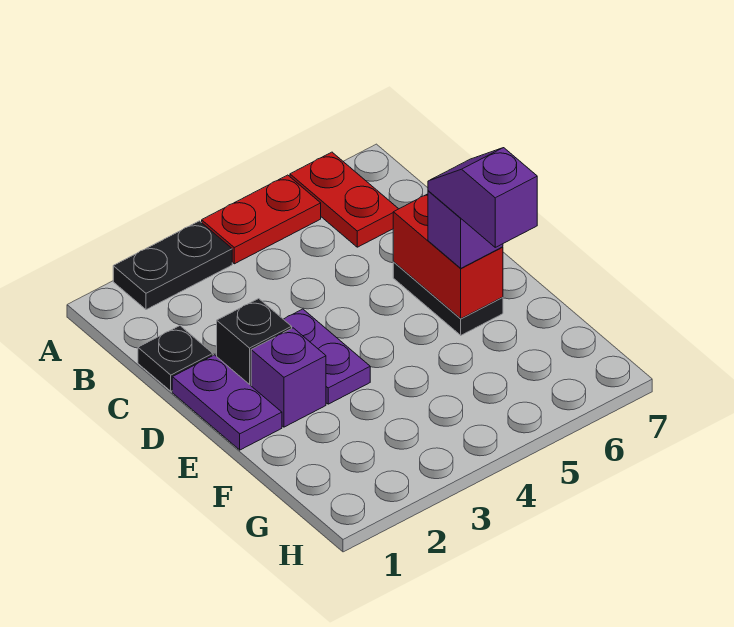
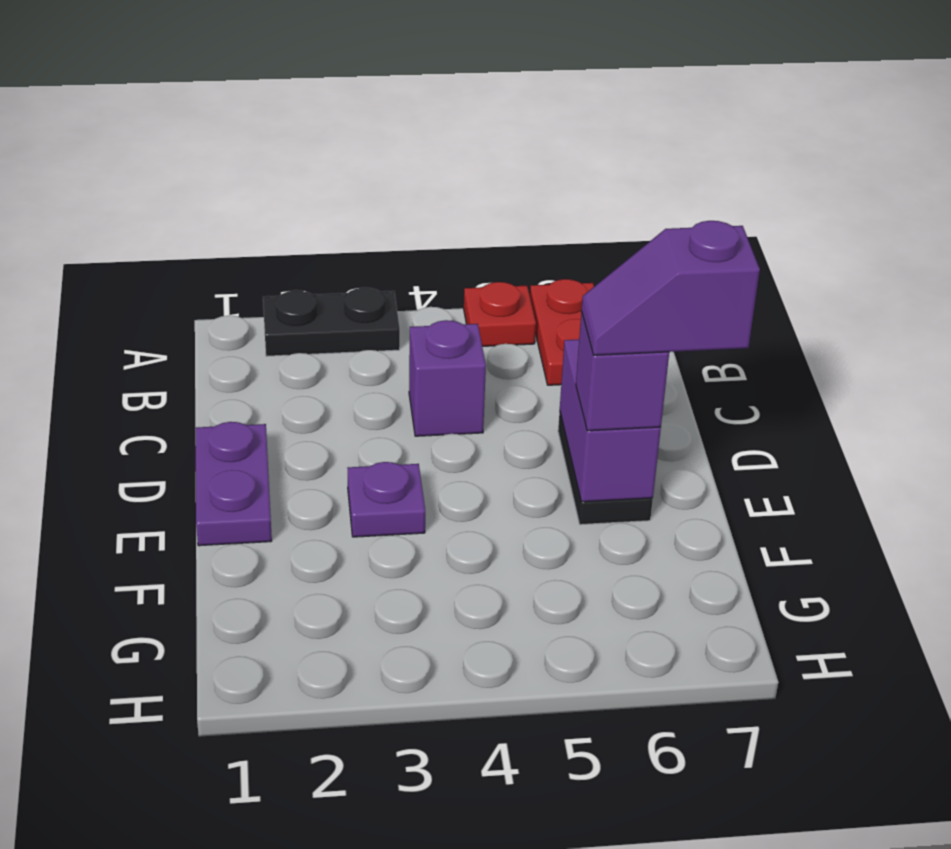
red 1x2 plate [202,175,321,264] -> red 1x1 plate [464,282,536,346]
black 1x1 plate [138,326,213,391] -> none
black 1x1 brick [217,299,292,385] -> none
purple 1x2 plate [284,309,370,404] -> purple 1x1 plate [348,462,425,537]
red 1x2 brick [393,194,503,319] -> purple 1x2 brick [560,339,661,502]
purple 1x1 brick [251,328,326,427] -> purple 1x1 brick moved to [409,320,486,436]
purple 1x2 slope [428,148,537,247] -> purple 1x2 slope turned to [582,221,760,355]

